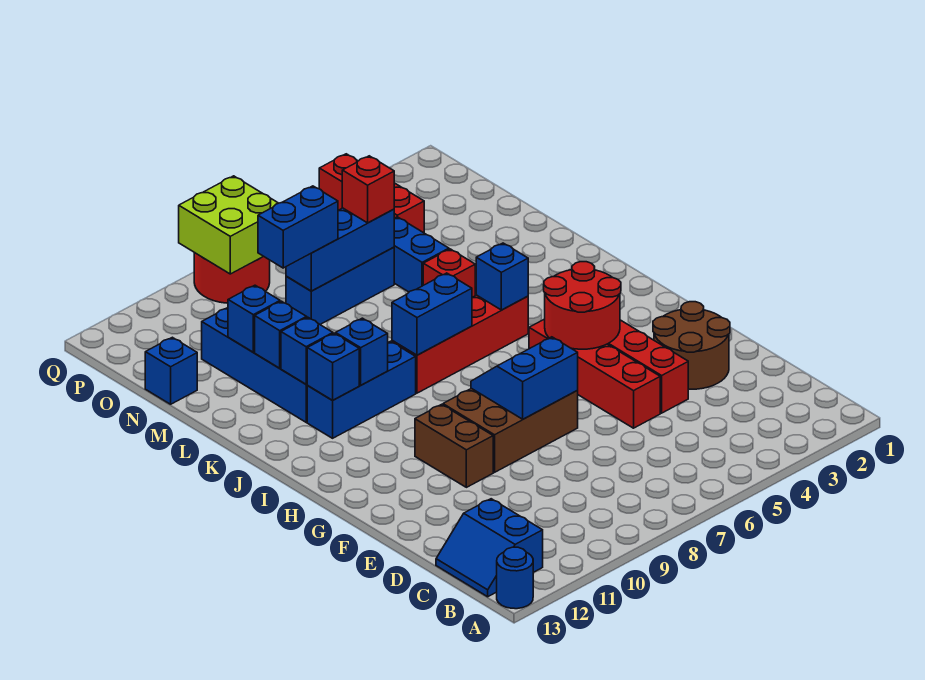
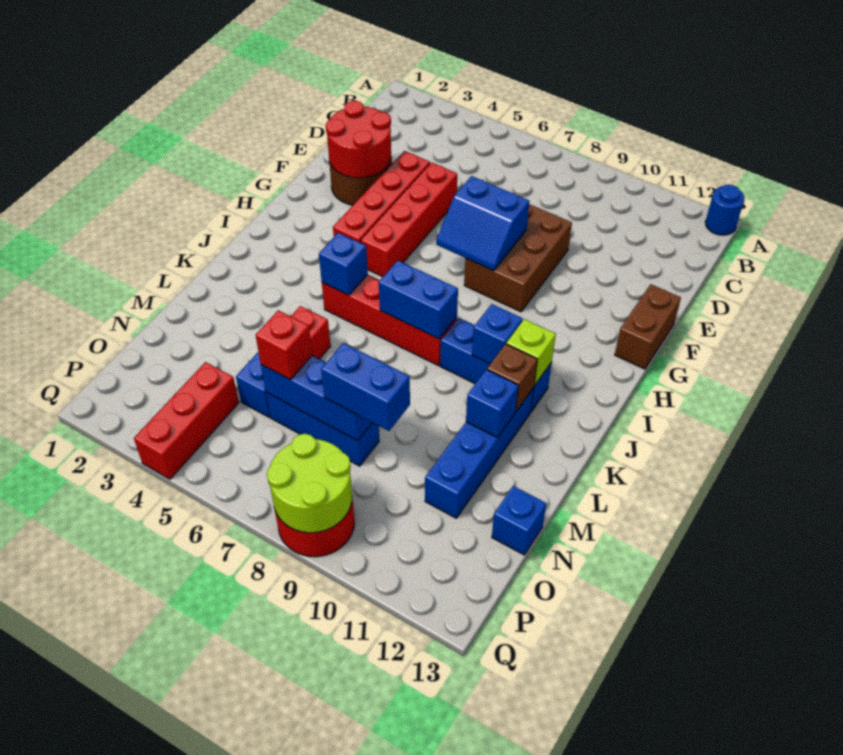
blue 2x2 slope [436,499,543,597] -> none
brown 2x3 brick [443,388,578,472] -> brown 2x3 brick turned to [464,204,572,312]
brown 1x2 brick [415,404,493,487] -> brown 1x2 brick moved to [615,284,681,369]
red 2x2 round brick [544,262,621,349] -> red 2x2 round brick moved to [326,101,391,178]
blue 1x1 brick [307,333,359,400] -> lime 1x1 brick [506,319,556,385]
blue 1x1 brick [281,317,333,384] -> brown 1x1 brick [487,344,537,411]
blue 1x1 brick [228,285,280,352] -> none
lime 2x2 brick [179,176,278,274] -> lime 2x2 round brick [267,434,352,533]

